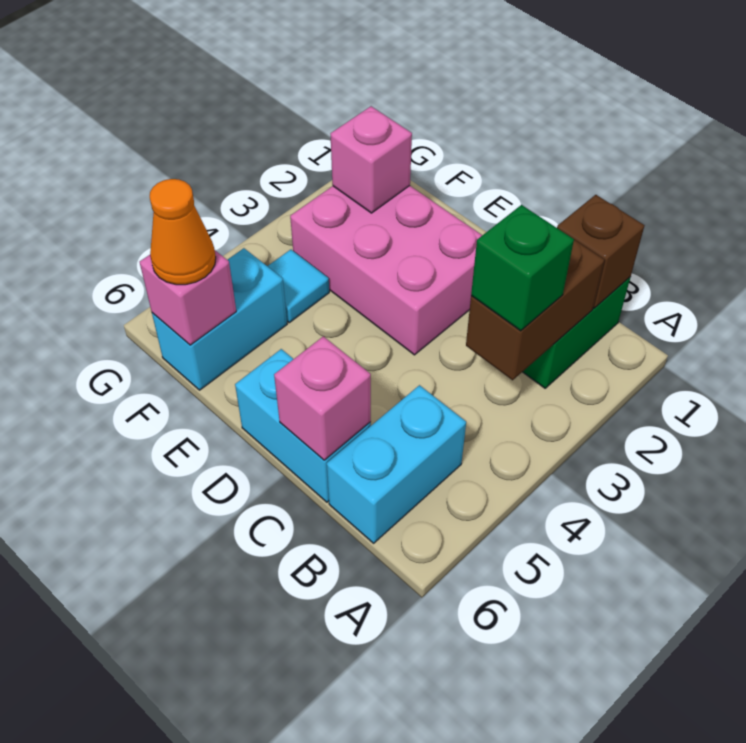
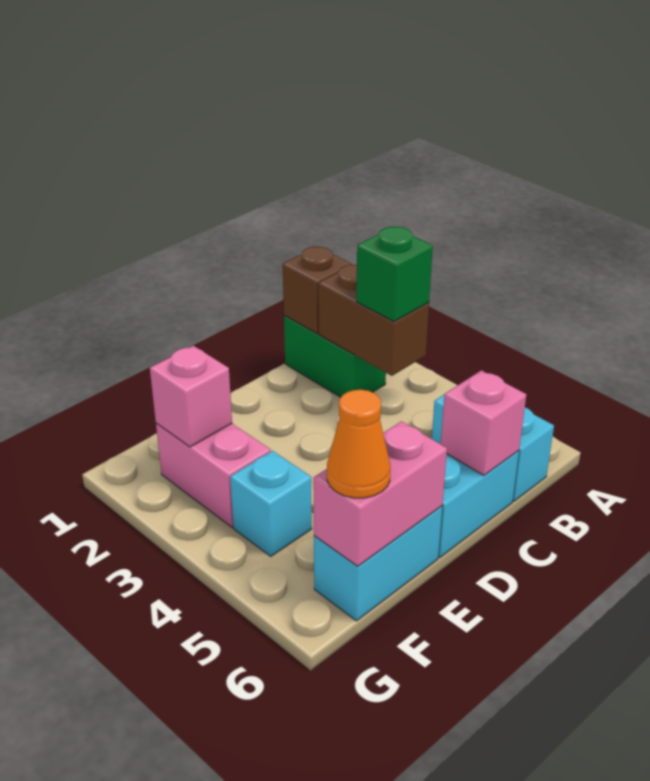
pink 2x3 brick [290,186,482,355] -> pink 1x2 brick [156,423,271,527]
cyan 1x1 tile [268,250,329,323] -> cyan 1x1 brick [230,451,312,556]
cyan 1x2 brick [152,248,287,390] -> cyan 1x2 brick turned to [314,506,442,621]
pink 1x1 brick [140,251,236,345] -> pink 1x2 brick [313,421,447,566]

